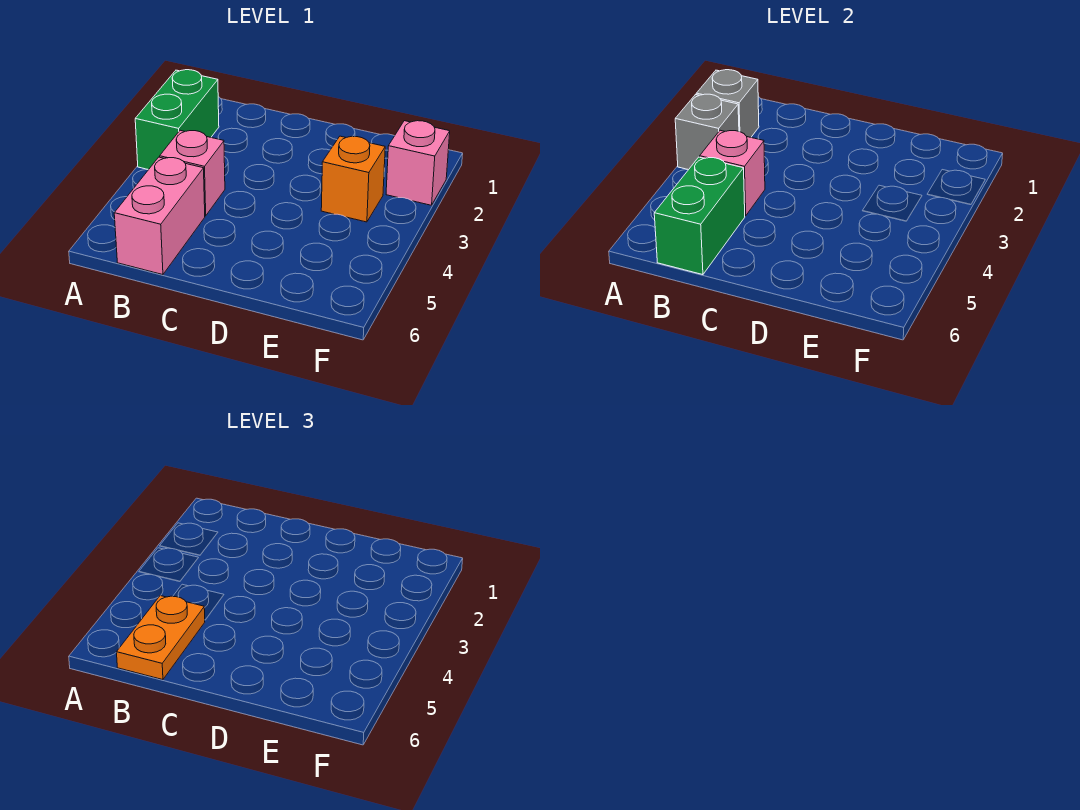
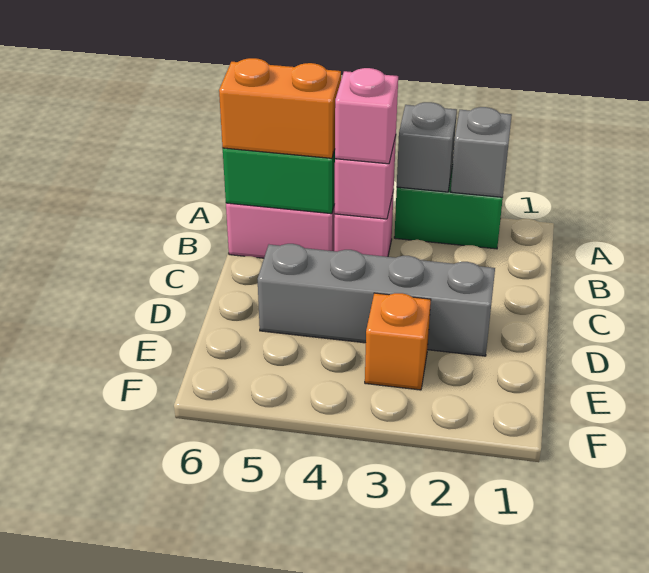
orange 1x2 plate [116,596,205,680] -> orange 1x2 brick [219,58,341,158]
none -> grey 1x4 brick [258,244,495,356]
pink 1x1 brick [386,121,450,205] -> pink 1x1 brick moved to [335,68,398,164]

